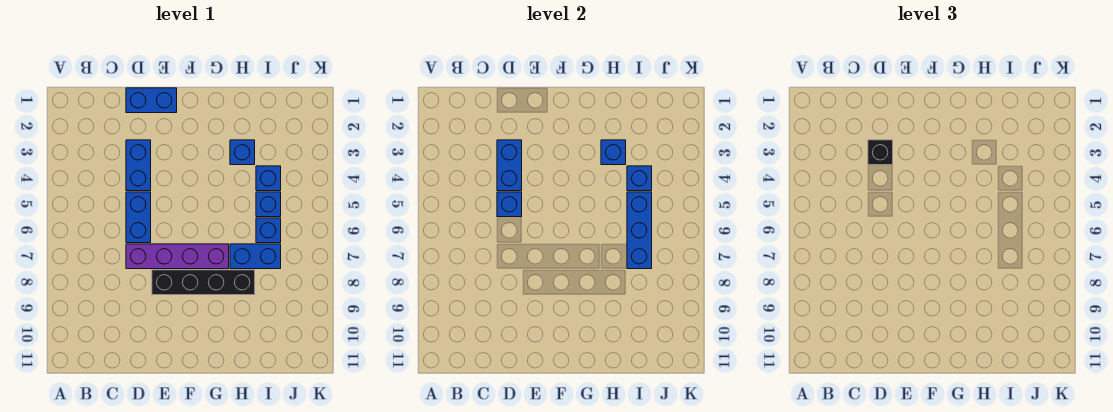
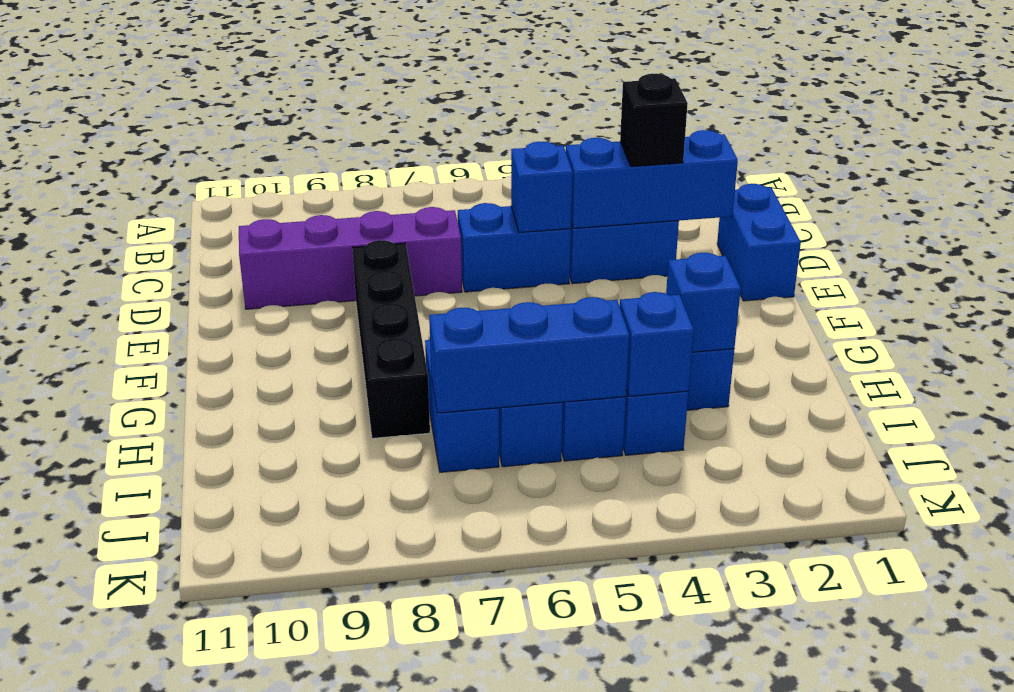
blue 1x2 brick [497,140,522,191] -> blue 1x3 brick [566,130,738,228]
purple 1x4 brick [126,244,229,269] -> purple 1x4 brick turned to [239,207,462,309]

